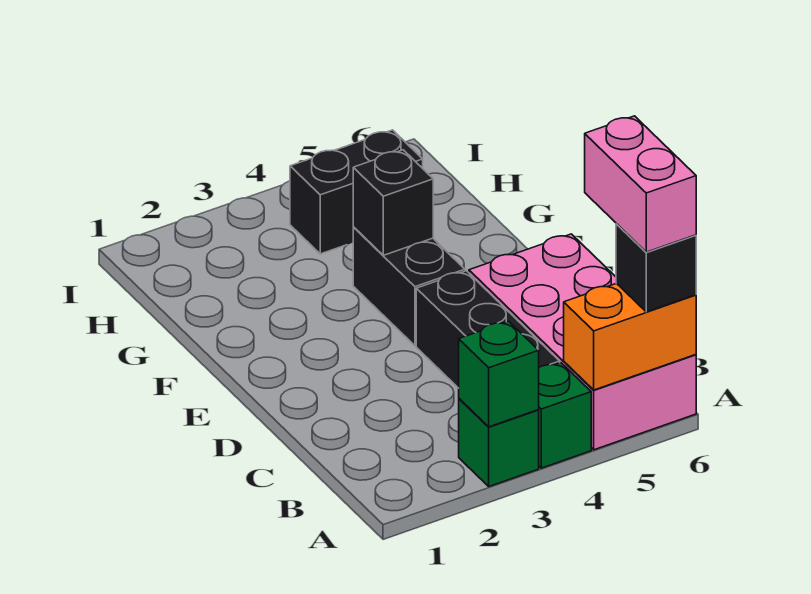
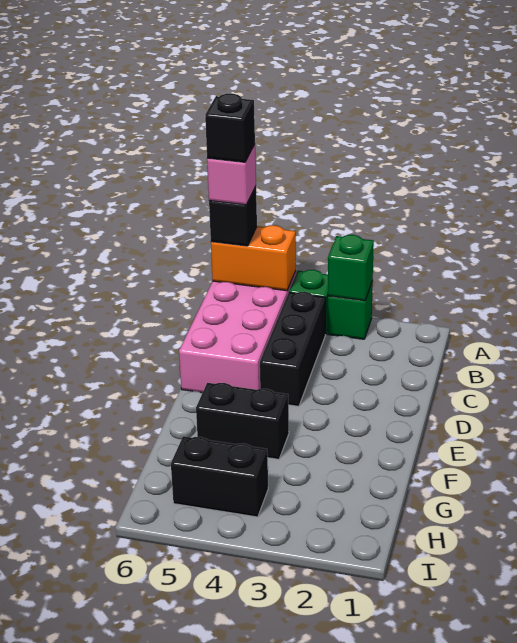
pink 1x2 brick [585,116,696,252] -> pink 1x1 brick [207,144,256,205]
black 1x2 brick [353,227,465,346] -> black 1x2 brick turned to [196,383,289,459]
black 1x1 brick [353,150,433,255] -> black 1x1 brick moved to [205,94,255,162]

